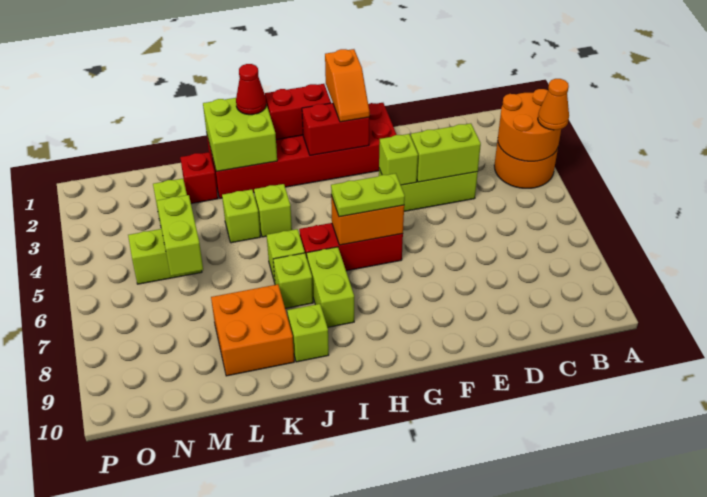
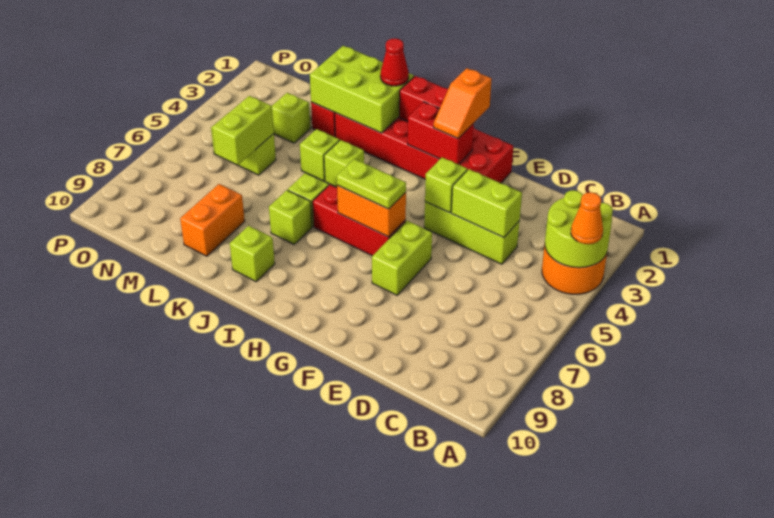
orange 2x2 round brick [498,89,561,161] -> lime 2x2 round brick [545,190,613,268]
lime 1x2 brick [307,247,354,327] -> lime 1x2 brick moved to [372,221,432,295]
lime 2x2 brick [203,98,277,171] -> lime 2x3 brick [310,46,414,133]
orange 2x2 brick [211,284,294,376] -> orange 1x2 brick [180,184,245,256]

